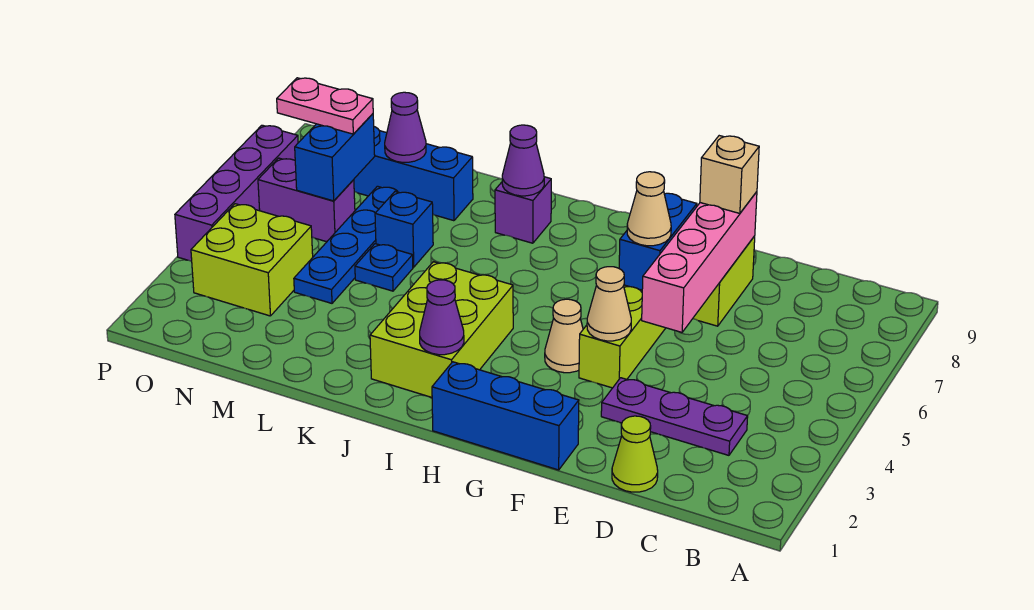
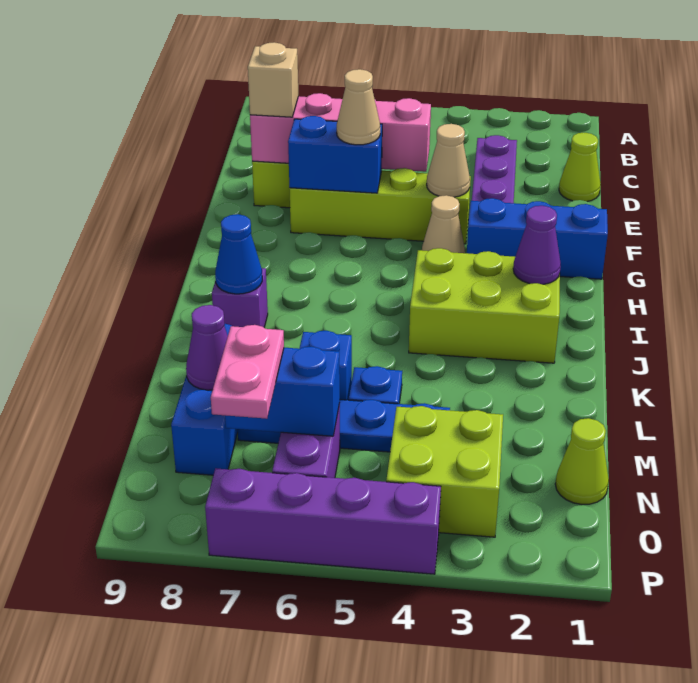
blue 1x3 brick [432,362,579,470] -> blue 1x3 brick turned to [467,198,608,279]
purple 1x1 cone [502,125,544,196] -> blue 1x1 cone [215,214,262,294]
none -> lime 1x1 cone [555,418,609,505]

